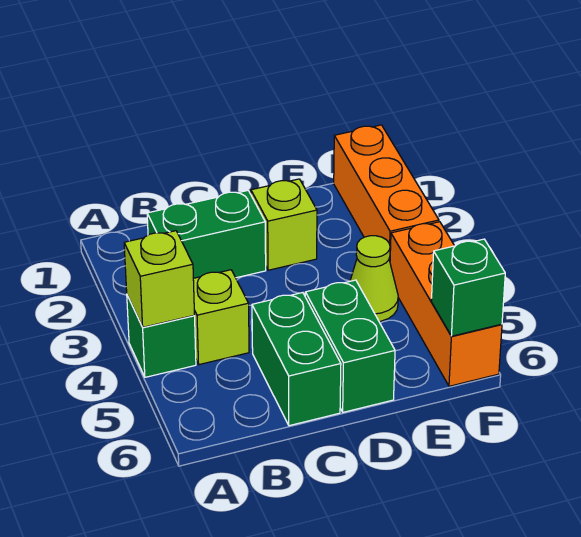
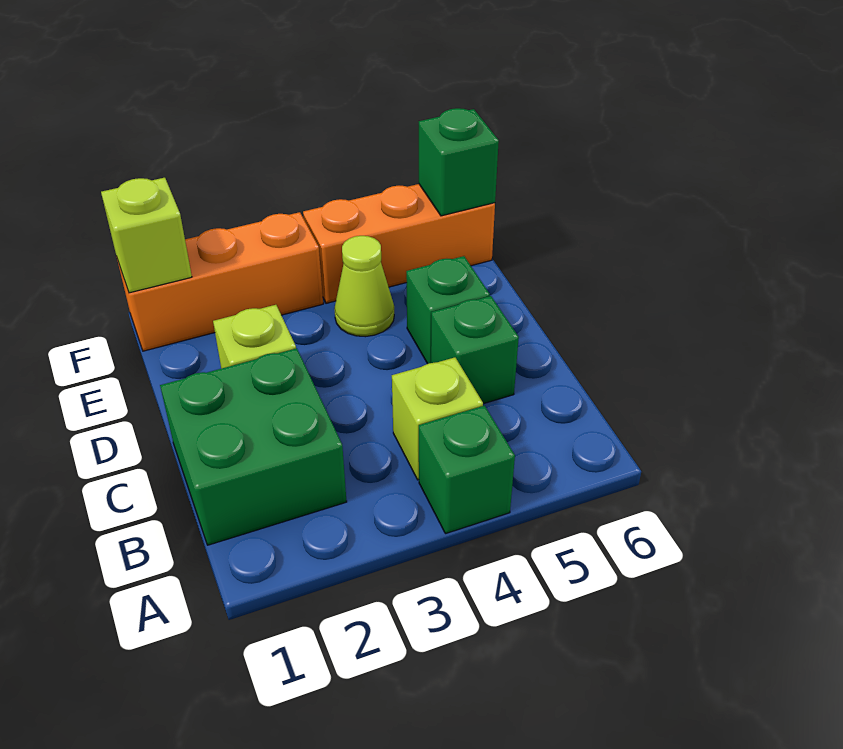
lime 1x1 brick [124,231,194,327] -> lime 1x1 brick moved to [101,178,192,293]
green 1x2 brick [147,191,266,278] -> green 2x2 brick [160,348,347,545]
green 1x2 brick [252,293,341,426] -> green 1x1 brick [431,296,519,404]
green 1x2 brick [305,280,395,412] -> green 1x1 brick [406,256,490,364]

